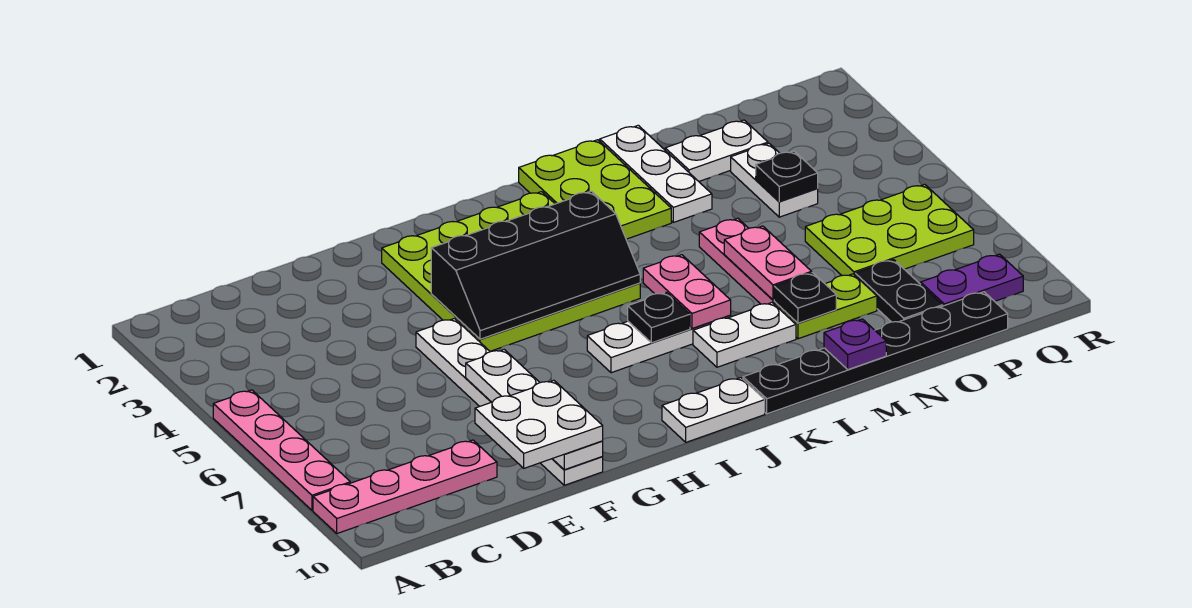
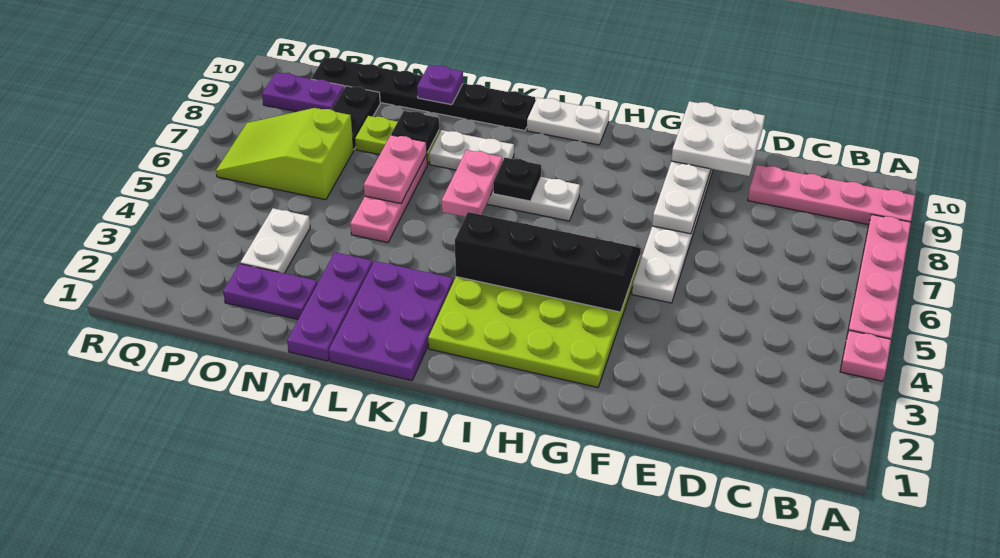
none -> pink 1x1 plate [840,330,891,381]
lime 2x3 plate [519,140,671,239] -> purple 2x3 plate [329,261,453,381]
white 1x3 plate [600,125,712,222] -> purple 1x3 plate [287,252,373,361]
white 1x2 plate [665,120,768,181] -> purple 1x2 plate [223,264,318,319]
black 1x1 plate [756,151,818,202] -> none
lime 2x3 plate [805,184,974,276] -> lime 2x3 slope [216,108,354,200]

